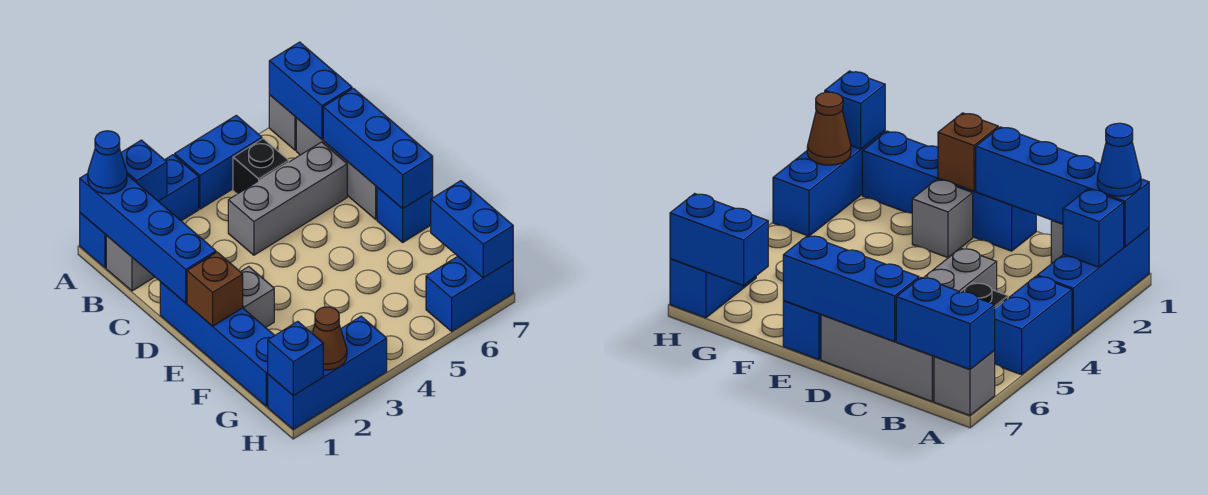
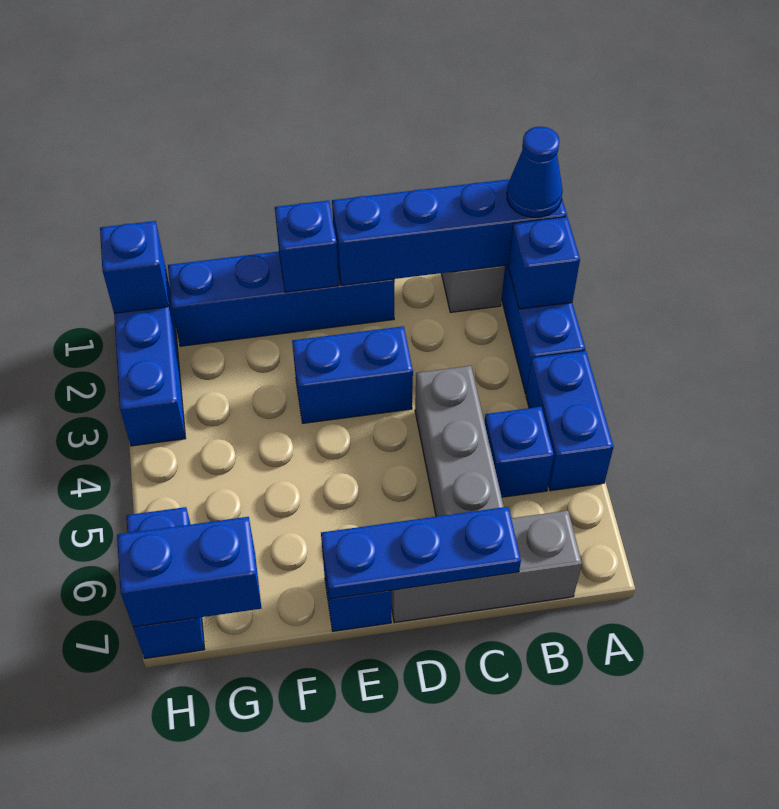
grey 1x1 brick [269,95,296,150] -> none
blue 1x2 brick [269,42,352,139] -> blue 1x2 brick moved to [292,326,413,423]
black 1x1 brick [233,139,289,194] -> blue 1x1 brick [485,407,554,497]
blue 1x3 brick [323,88,433,209] -> blue 1x3 plate [321,507,521,599]
brown 1x1 brick [187,252,243,326] -> blue 1x1 brick [275,201,339,292]
grey 1x1 brick [241,267,274,328] -> none
brown 1x1 cone [312,307,347,370] -> none

